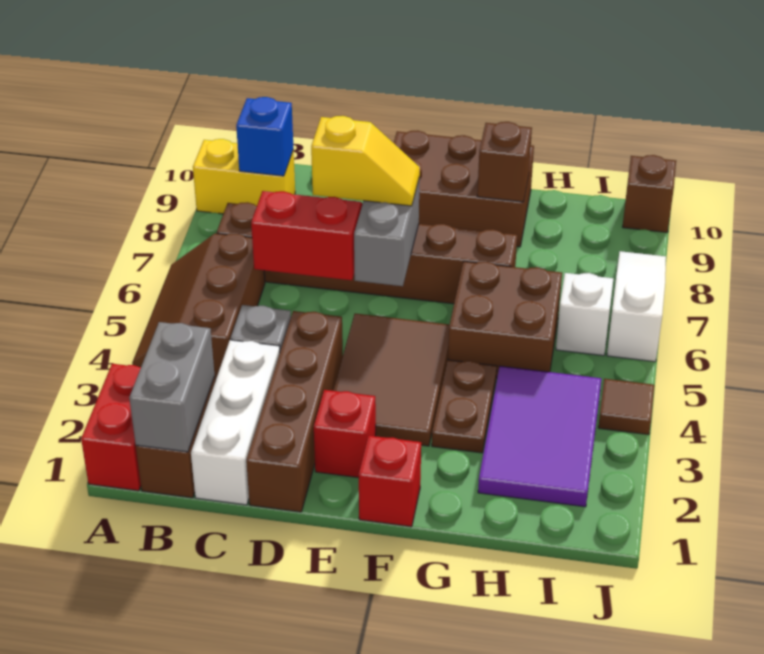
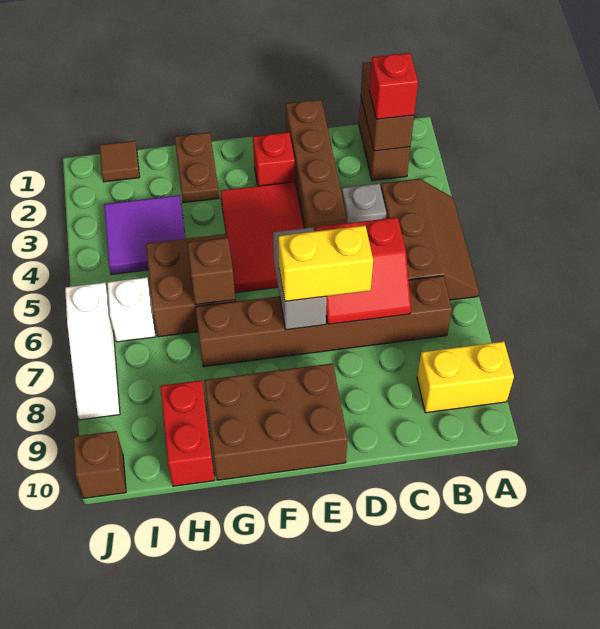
red 1x2 brick [81,364,141,491] -> red 1x2 brick moved to [160,380,215,486]
grey 1x2 brick [129,322,215,452] -> brown 1x2 brick [361,62,414,151]
blue 1x1 brick [236,97,294,176] -> none
white 1x3 brick [191,340,280,505] -> none
yellow 1x2 slope [311,116,420,206] -> yellow 1x2 brick [278,226,373,301]
brown 2x3 tile [333,314,449,446] -> red 2x3 tile [220,182,304,293]
red 1x1 brick [359,436,421,527] -> red 1x1 brick moved to [370,53,418,119]
brown 1x2 plate [432,360,497,453] -> brown 1x2 plate moved to [175,132,219,203]
brown 1x1 brick [477,122,532,202] -> brown 1x1 brick moved to [187,237,235,305]
purple 2x3 tile [478,366,601,507] -> purple 2x2 tile [104,195,185,275]
brown 1x1 tile [598,379,654,435] -> brown 1x1 tile moved to [99,141,140,182]

